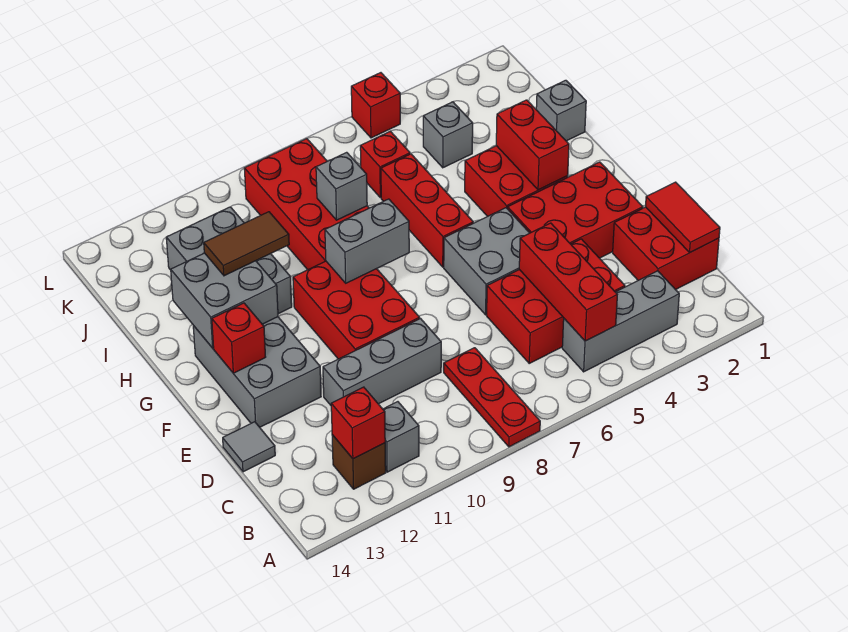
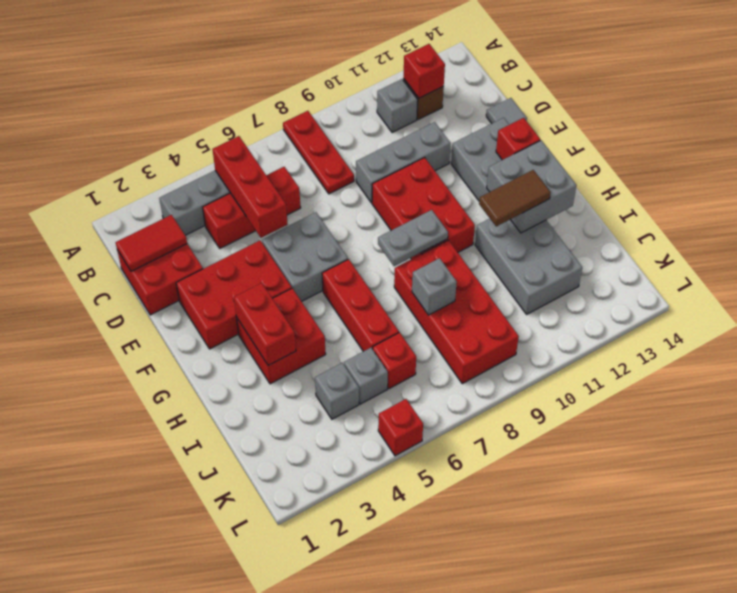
red 1x2 tile [645,182,720,252] -> red 1x2 tile turned to [116,215,187,271]
red 2x3 brick [487,239,625,363] -> red 1x3 brick [203,167,301,248]
grey 1x2 brick [325,199,409,283] -> grey 1x2 plate [378,210,448,266]
grey 1x1 brick [536,80,586,141] -> grey 1x1 brick moved to [344,348,388,404]

